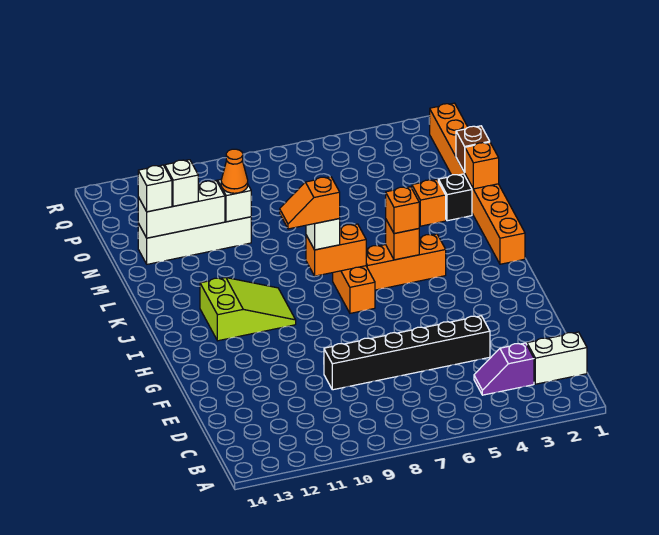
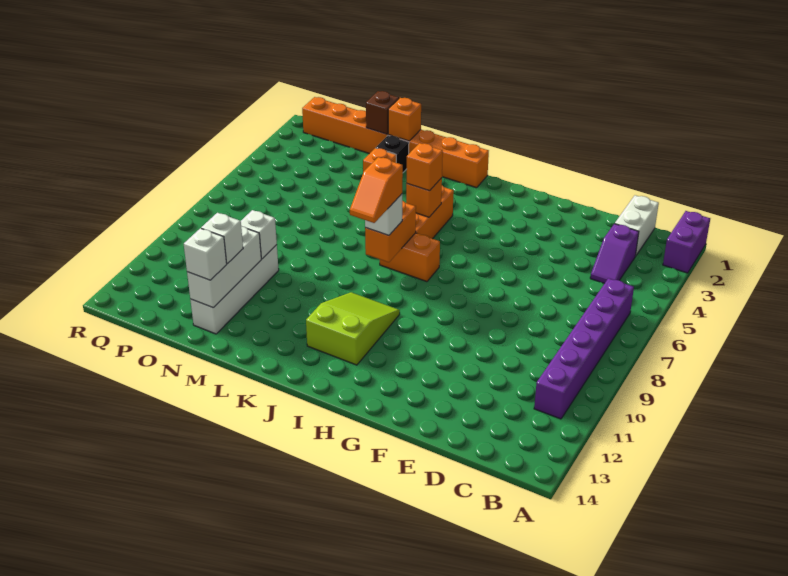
none -> purple 1x2 brick [663,211,710,273]
none -> purple 1x6 brick [534,278,634,419]
black 1x6 brick [324,316,490,390] -> none
orange 1x1 cone [221,149,248,193] -> none

